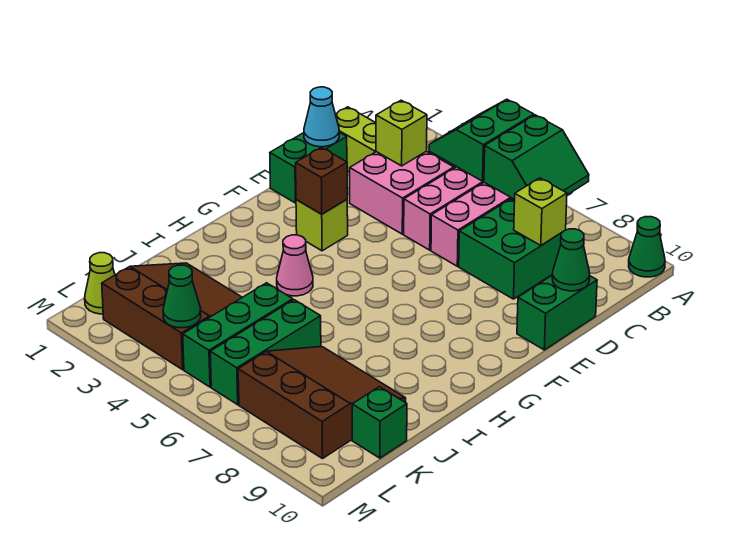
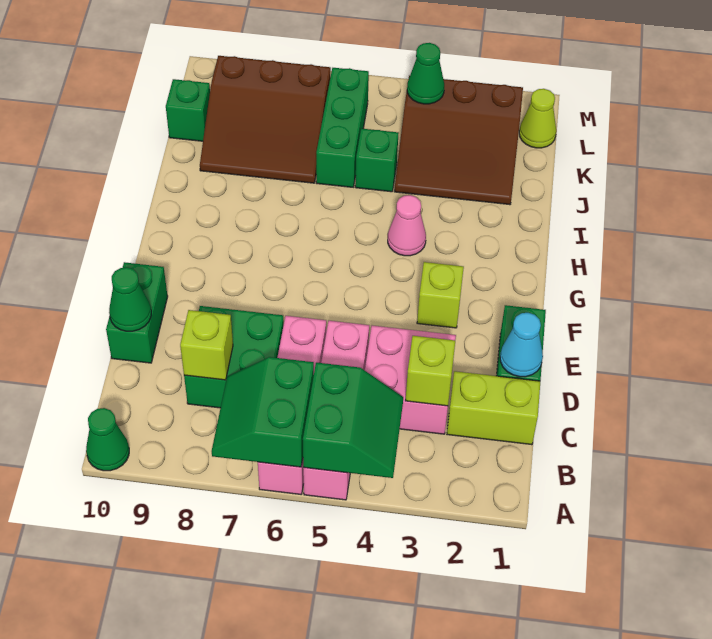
brown 1x1 brick [296,147,347,214] -> none
green 1x3 brick [183,283,293,387] -> green 1x1 brick [355,128,398,192]

